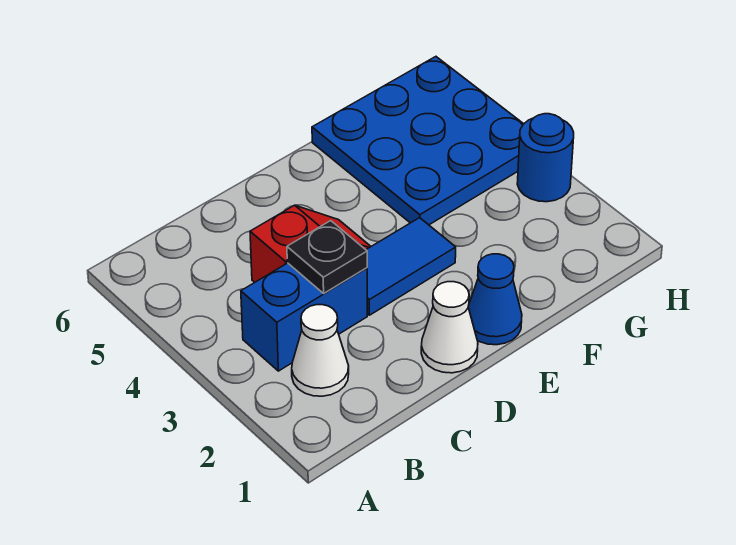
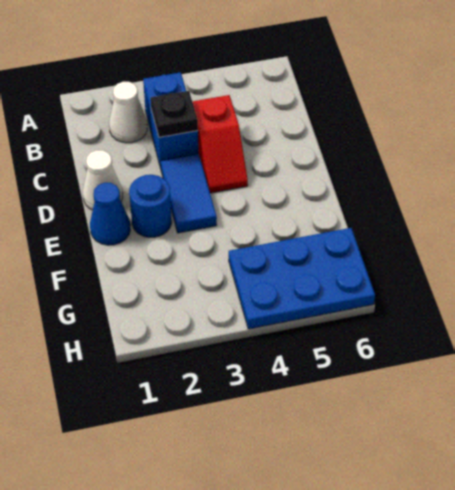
blue 3x3 plate [312,57,523,225] -> blue 2x3 plate [229,228,375,329]
blue 1x1 round brick [517,114,574,202] -> blue 1x1 round brick moved to [129,175,172,237]

